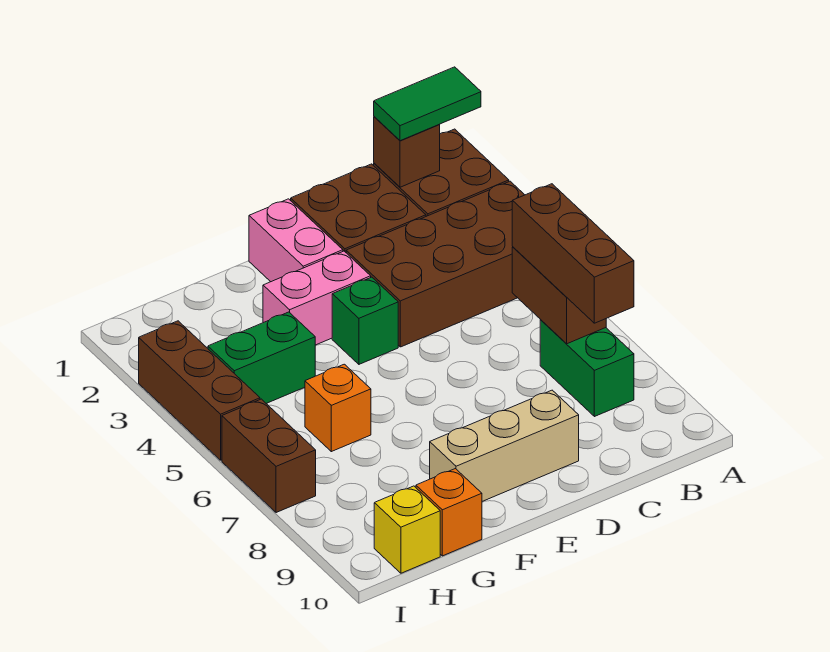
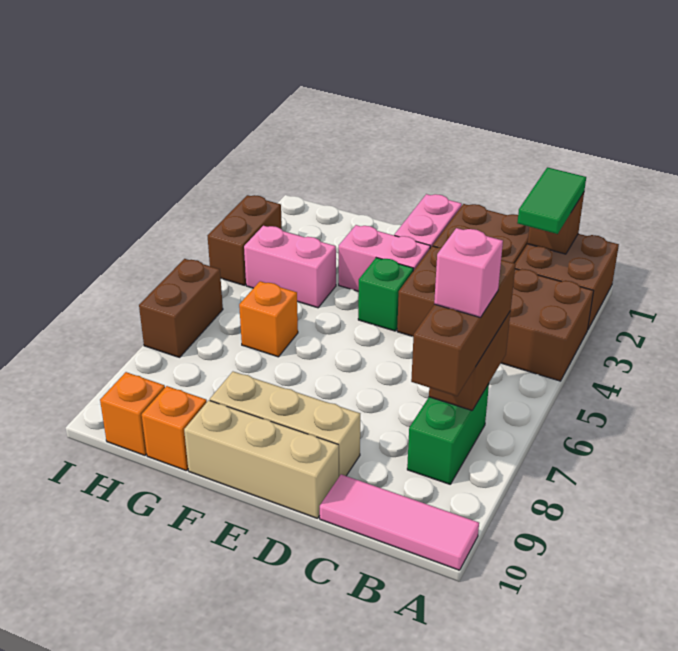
green 1x2 tile [374,67,481,141] -> green 1x2 tile turned to [517,167,586,234]
none -> pink 1x3 tile [320,474,479,570]
none -> pink 1x1 brick [434,228,503,318]
none -> tan 1x3 brick [184,400,339,518]
green 1x2 brick [208,312,315,404] -> pink 1x2 brick [244,226,336,308]
yellow 1x1 brick [374,486,440,573] -> orange 1x1 brick [100,372,165,455]
brown 1x3 brick [139,321,260,460] -> brown 1x2 brick [208,195,282,285]

